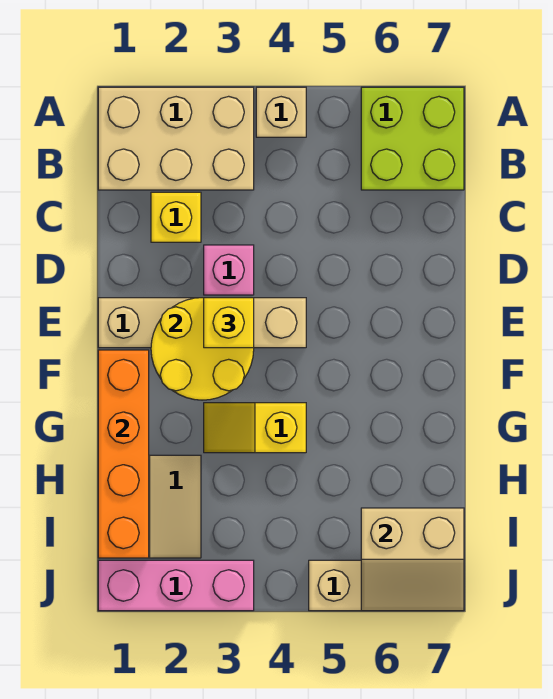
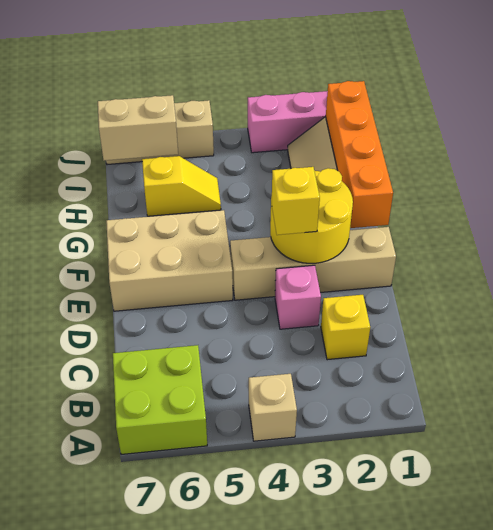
tan 2x3 brick [98,87,254,190] -> tan 2x3 brick moved to [106,210,233,311]
yellow 1x2 slope [204,403,306,453] -> yellow 1x2 slope moved to [142,156,221,216]

